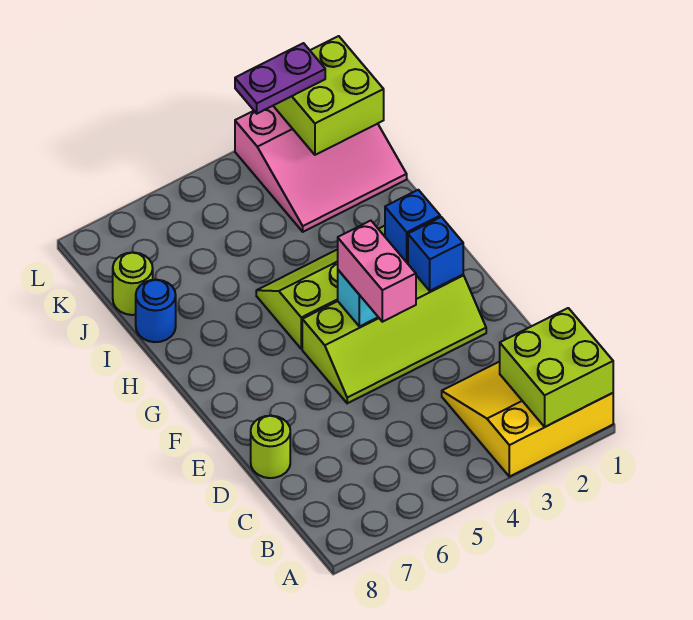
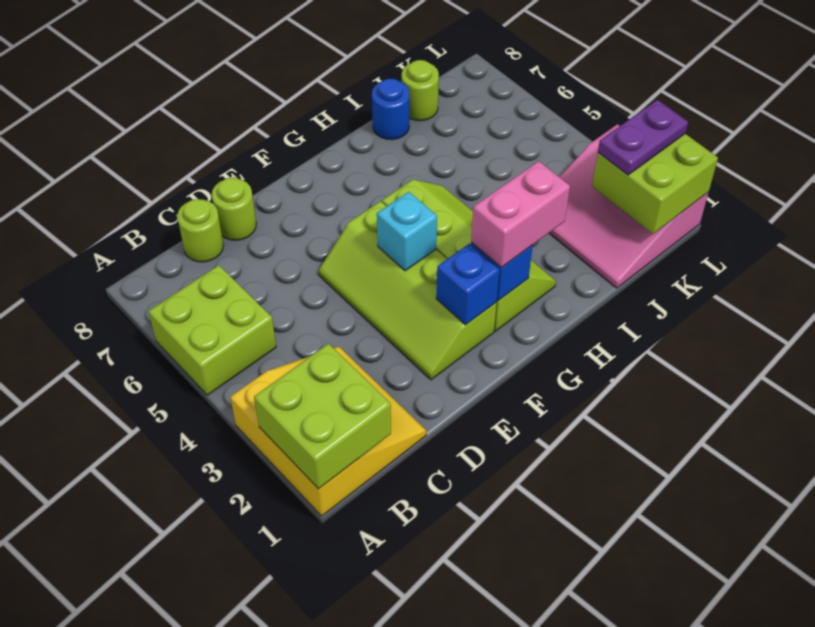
none -> lime 2x2 brick [148,265,276,395]
none -> lime 1x1 round brick [177,199,224,262]
pink 1x2 brick [338,221,416,322] -> pink 1x2 brick moved to [471,161,570,267]
purple 1x2 plate [235,43,325,114] -> purple 1x2 plate turned to [598,100,688,175]

